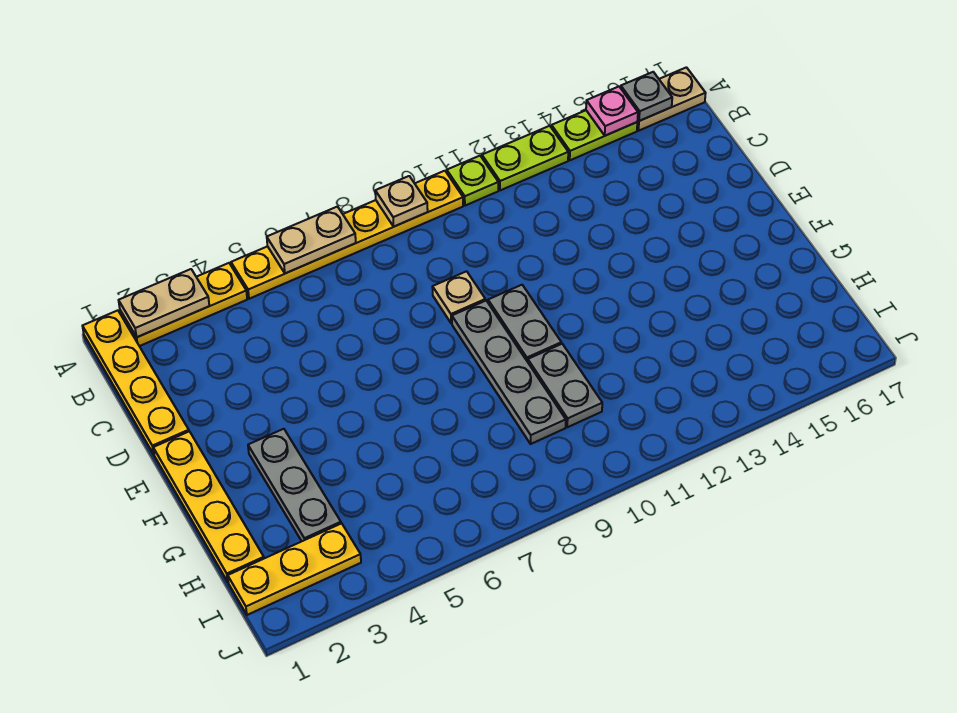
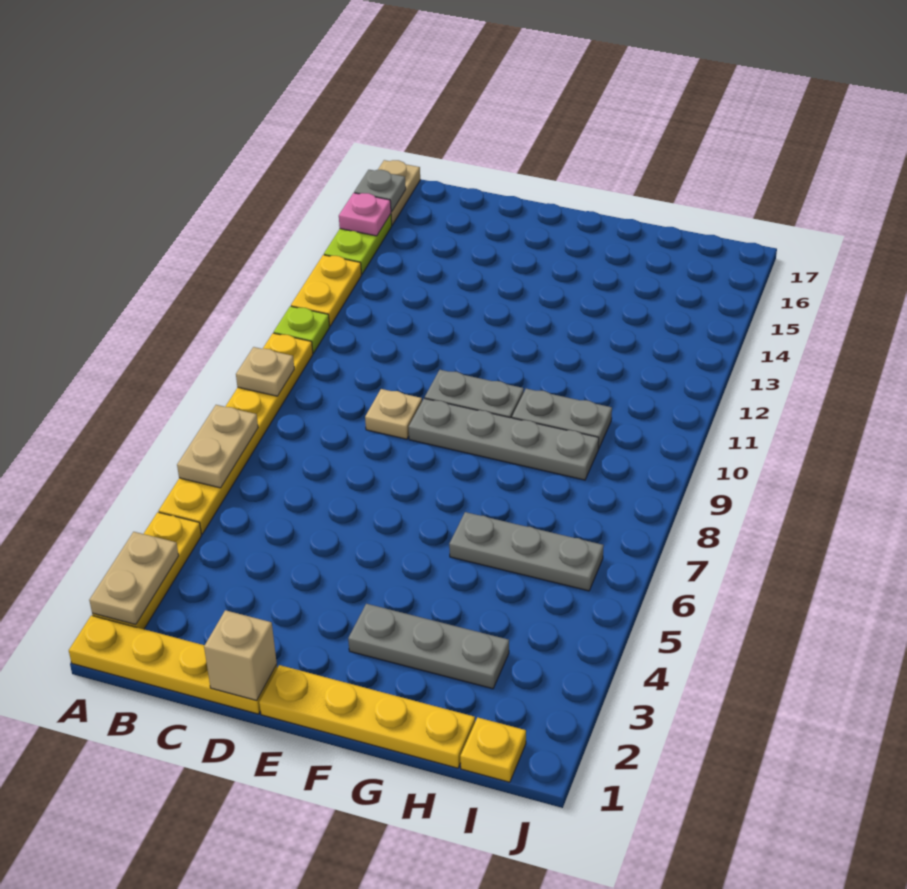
lime 1x2 plate [482,126,568,190] -> yellow 1x2 plate [291,255,362,326]
none -> tan 1x1 brick [204,610,277,700]
none -> grey 1x3 plate [449,512,604,591]
yellow 1x3 plate [228,523,361,615] -> yellow 1x1 plate [460,717,526,782]

